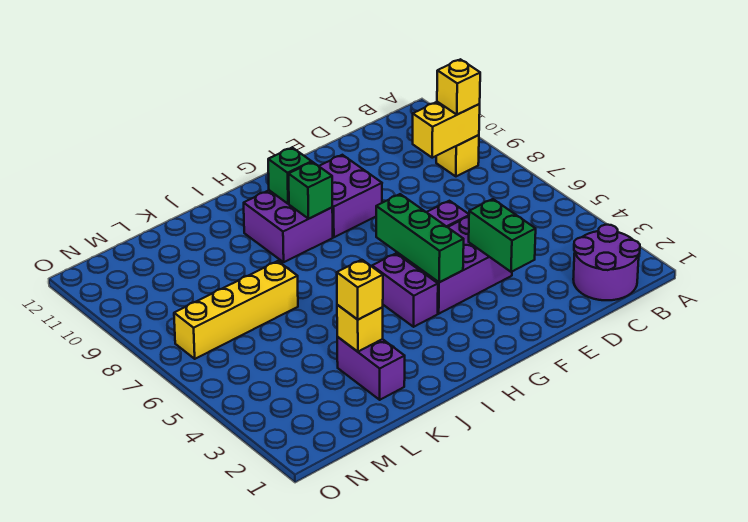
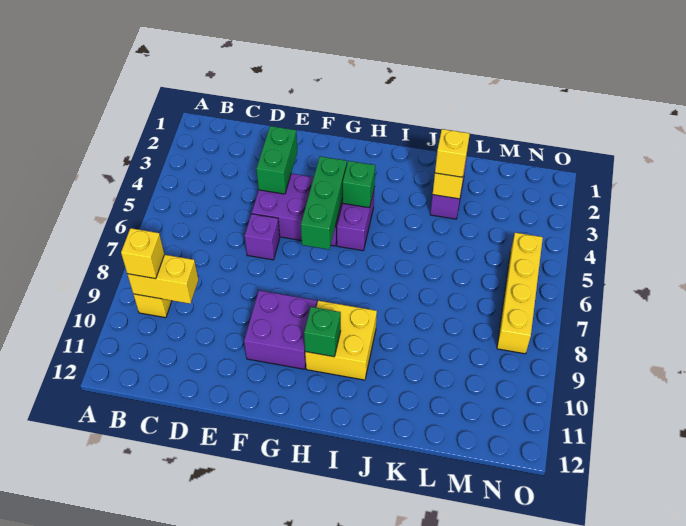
purple 2x2 round brick [573,225,640,300] -> none
purple 2x2 brick [244,190,333,262] -> yellow 2x2 brick [305,301,377,380]
green 1x1 brick [289,162,332,219] -> green 1x1 brick moved to [343,161,375,208]
yellow 1x4 brick [174,261,298,359] -> yellow 1x4 brick turned to [497,233,543,354]

